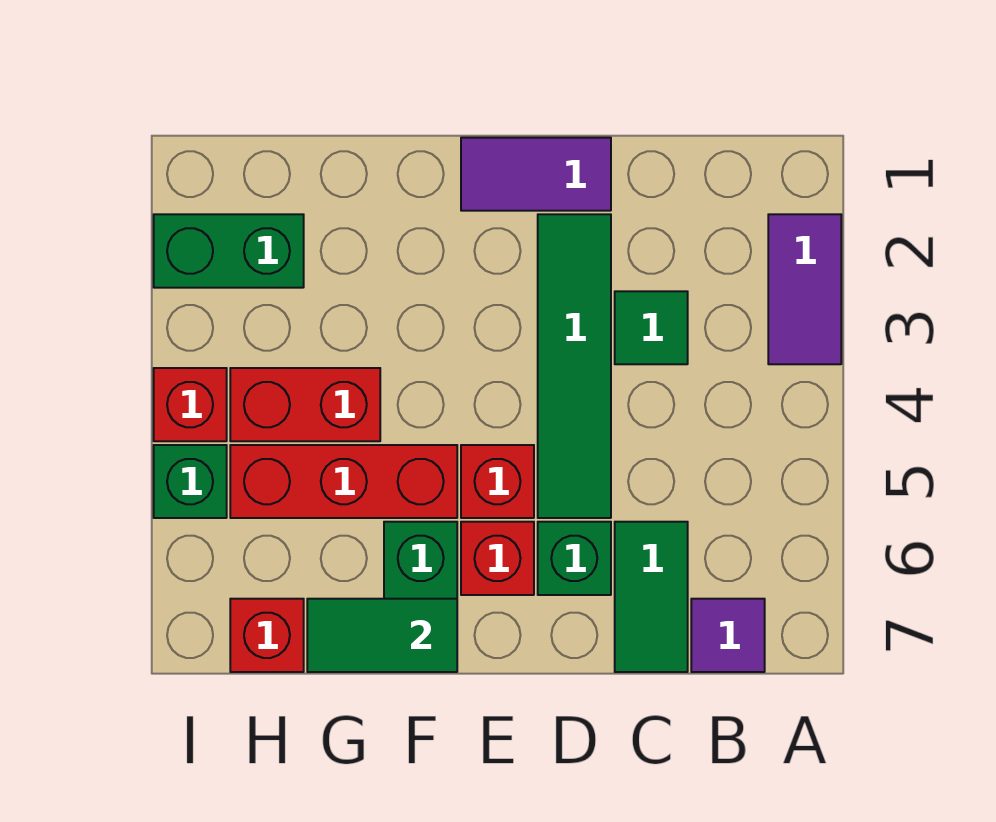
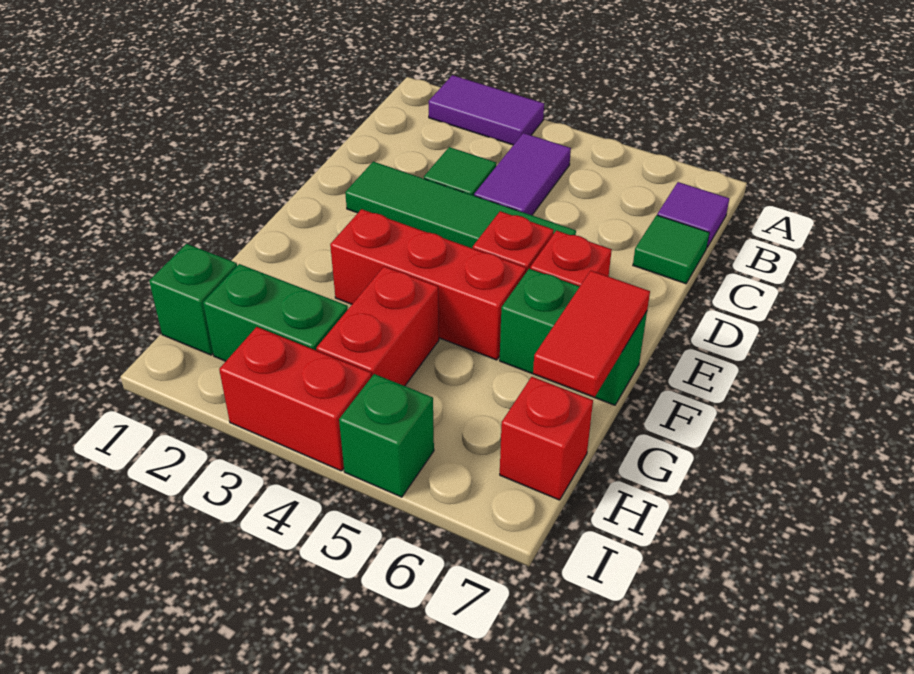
green 1x2 tile [615,522,688,672] -> green 1x1 tile [633,215,709,284]
purple 1x2 tile [461,138,611,211] -> purple 1x2 tile moved to [474,133,571,215]
green 1x1 brick [538,522,611,595] -> green 1x1 brick moved to [149,244,237,355]
red 1x3 brick [230,445,457,518] -> red 1x3 brick turned to [330,209,526,360]
green 1x2 tile [307,599,457,672] -> red 1x2 tile [533,271,650,397]
green 1x2 brick [154,214,304,288] -> green 1x2 brick turned to [203,264,348,361]
red 1x1 brick [154,368,227,441] -> red 1x2 brick [219,327,371,471]

